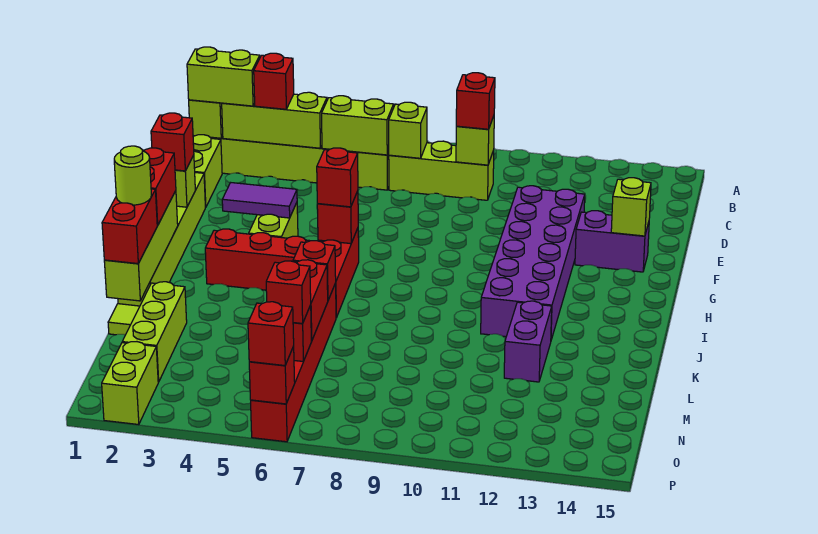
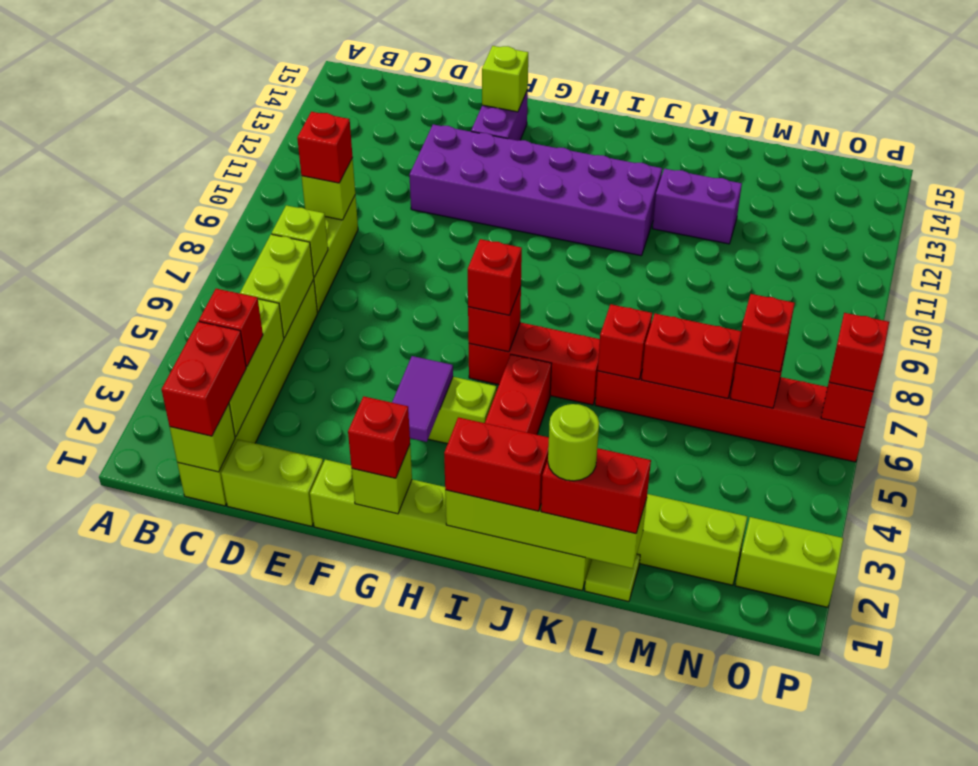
lime 1x2 brick [187,47,260,106] -> red 1x2 brick [162,322,246,436]

